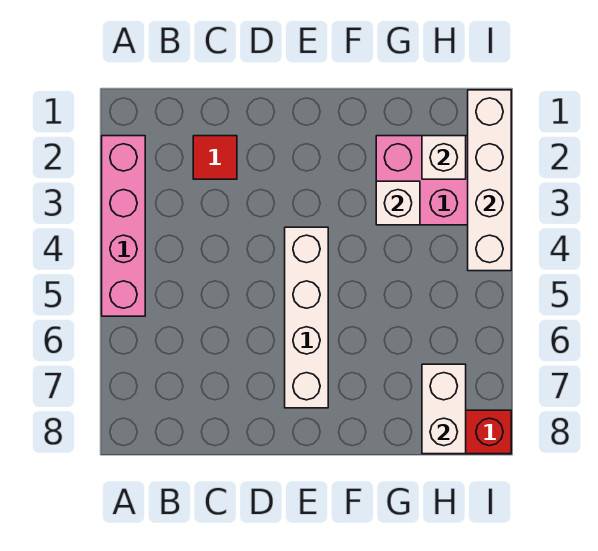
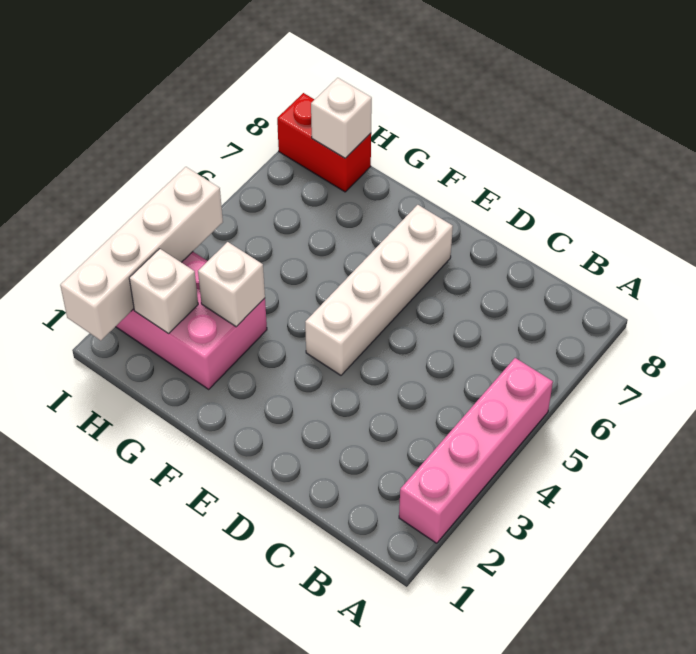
red 1x1 tile [193,136,237,179] -> none
white 1x2 brick [422,364,466,454] -> white 1x1 brick [311,78,372,158]

